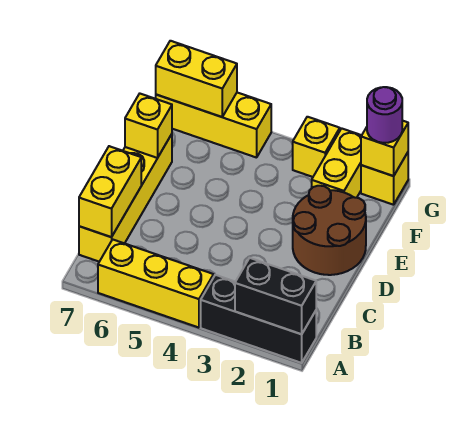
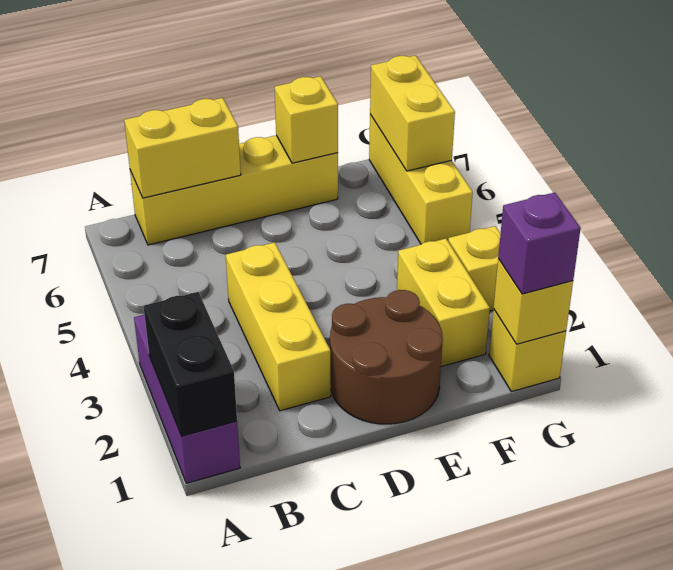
black 1x3 brick [201,275,316,363] -> purple 1x3 brick [134,315,240,483]
yellow 1x3 brick [98,239,214,328] -> yellow 1x3 brick moved to [226,242,331,411]
yellow 1x2 brick [312,128,362,198] -> yellow 1x2 brick turned to [397,239,490,366]
purple 1x1 round brick [367,87,402,143] -> purple 1x1 brick [498,193,581,294]

